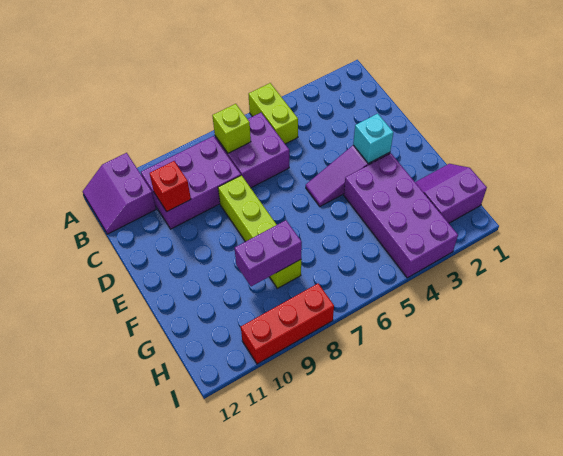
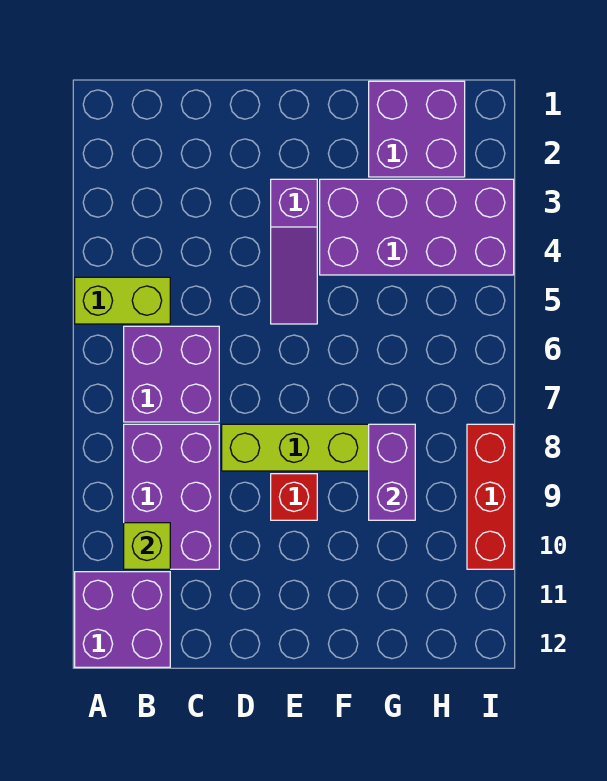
purple 2x2 slope [83,153,156,234] -> purple 2x2 brick [75,572,170,667]
lime 1x1 brick [212,104,251,153] -> lime 1x1 brick moved to [124,523,170,569]
red 1x1 brick [150,161,191,211] -> red 1x1 brick moved to [271,474,317,520]
cyan 1x1 brick [353,114,393,163] -> none
purple 2x2 slope [415,164,487,223] -> purple 2x2 brick [369,81,465,177]

